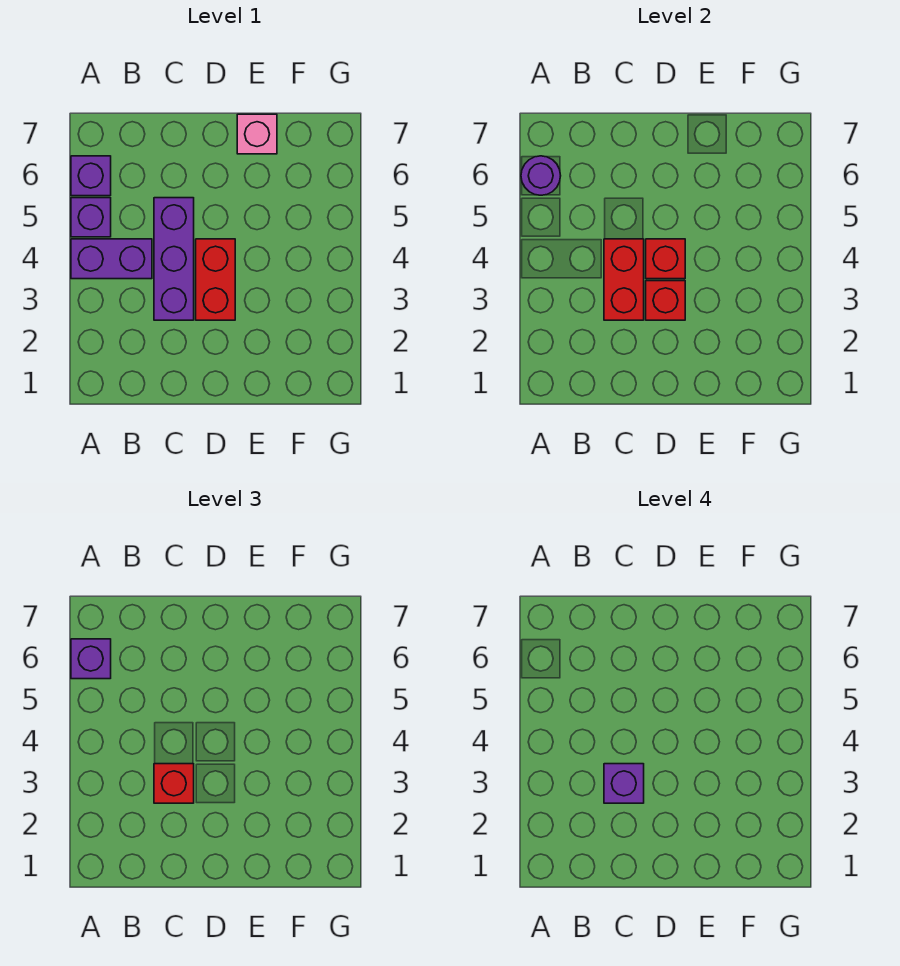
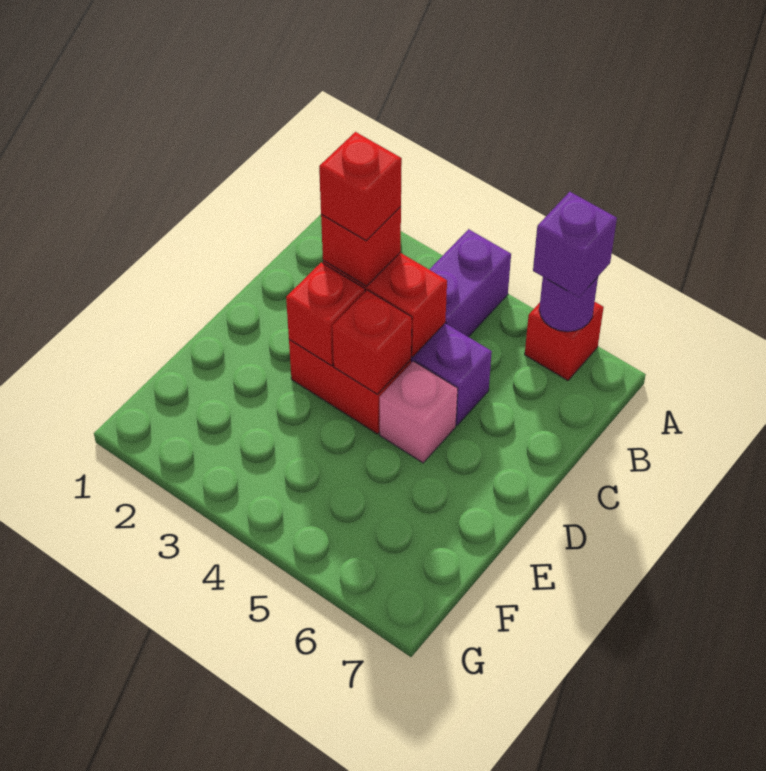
purple 1x1 brick [71,198,111,237] -> none
purple 1x1 brick [71,156,111,196] -> red 1x1 brick [525,302,604,381]
purple 1x1 brick [604,764,644,803] -> red 1x1 brick [319,132,402,241]
pink 1x1 brick [237,114,277,154] -> pink 1x1 brick moved to [380,361,458,463]

